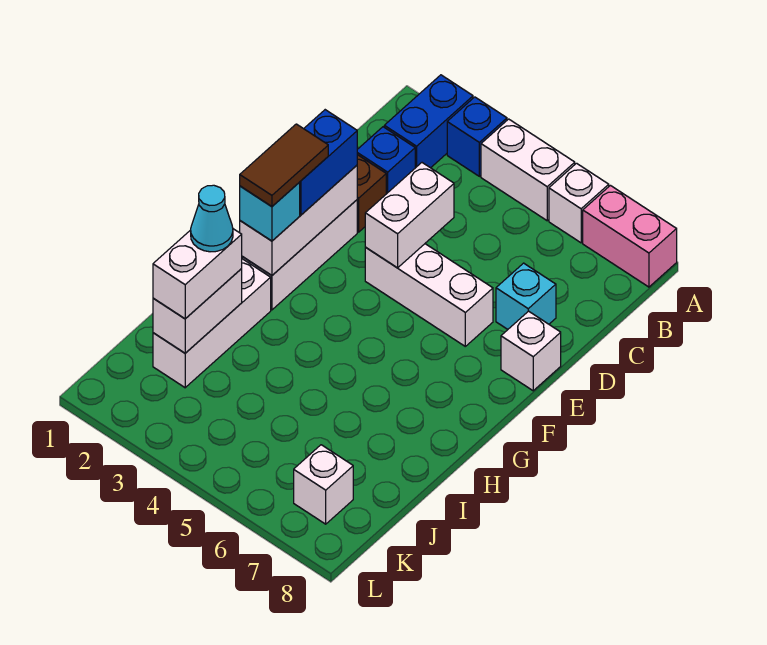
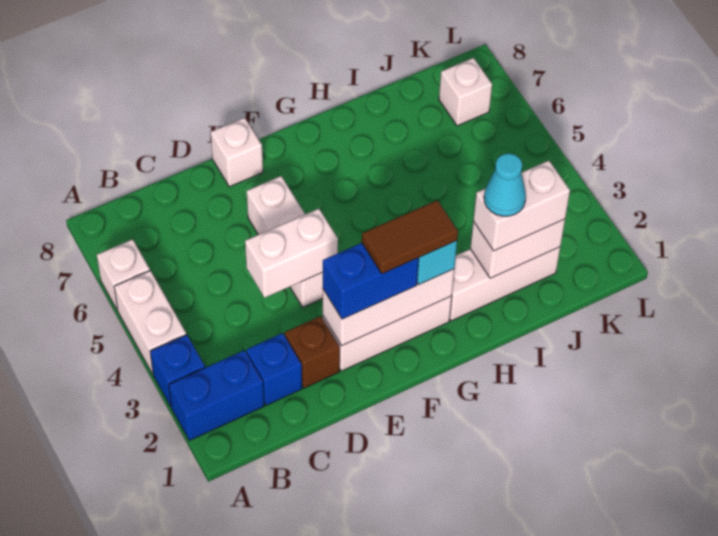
pink 1x2 brick [583,185,677,287] -> none
cyan 1x1 brick [496,263,556,329] -> none

